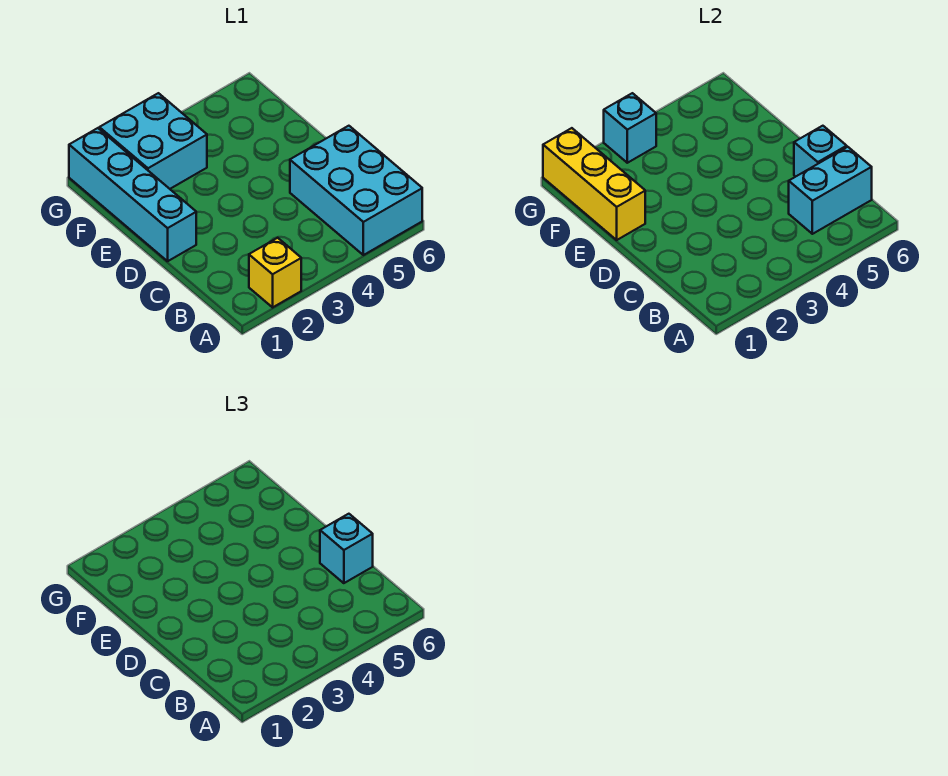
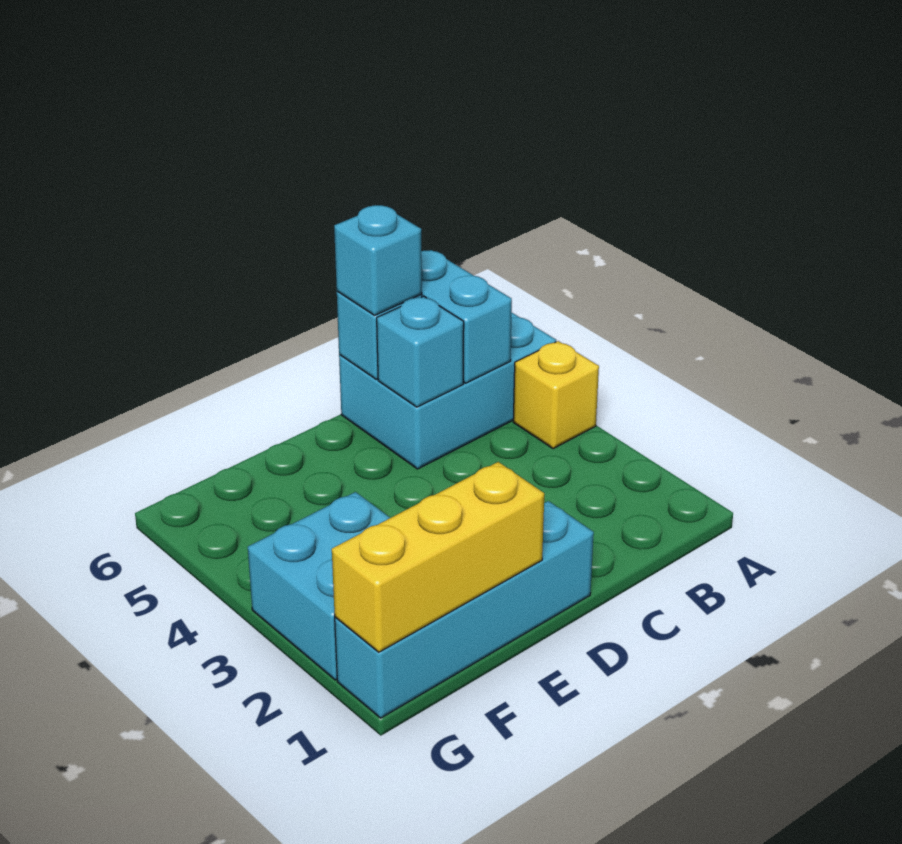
yellow 1x1 brick [249,238,301,307] -> yellow 1x1 brick moved to [513,341,599,449]
cyan 1x1 brick [604,93,656,163] -> cyan 1x1 brick moved to [377,296,464,407]

